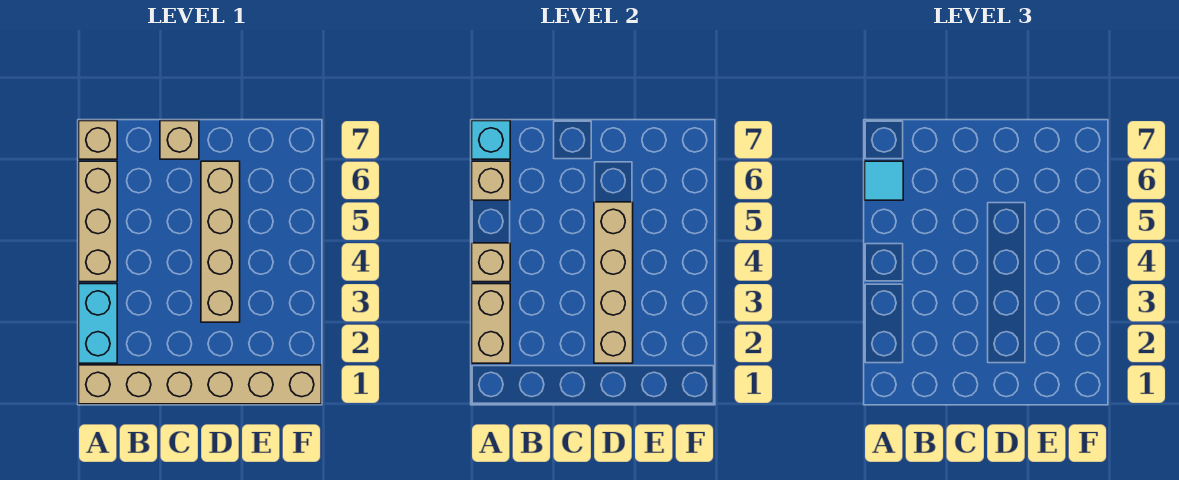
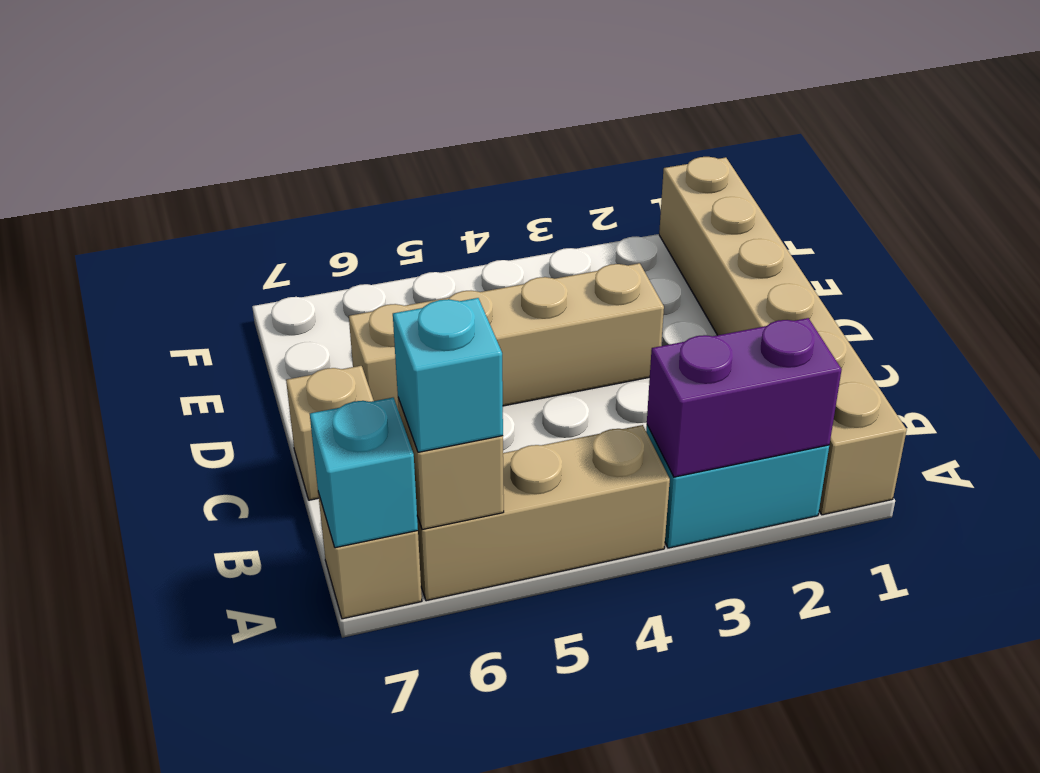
tan 1x2 brick [472,284,510,363] -> purple 1x2 brick [647,318,842,477]
tan 1x1 brick [472,243,510,282] -> none
cyan 1x1 tile [865,161,903,200] -> cyan 1x1 brick [393,298,503,452]
tan 1x4 brick [594,202,633,363] -> none

